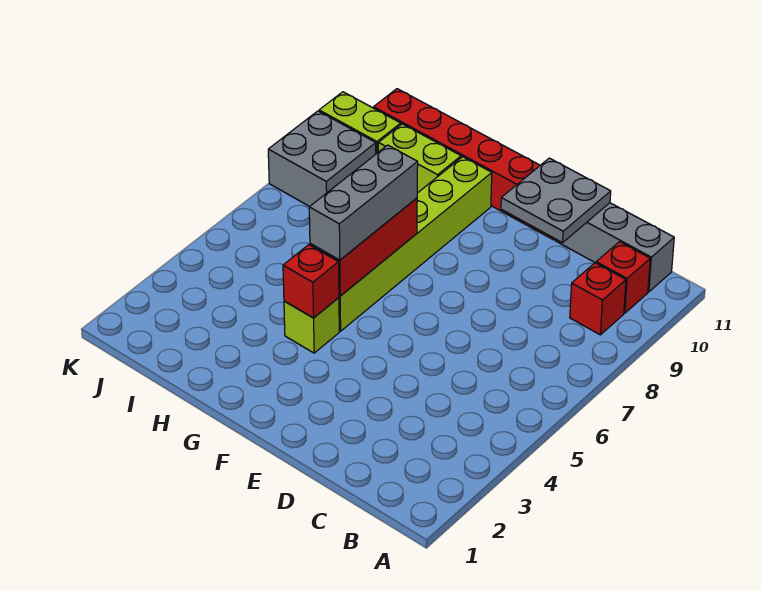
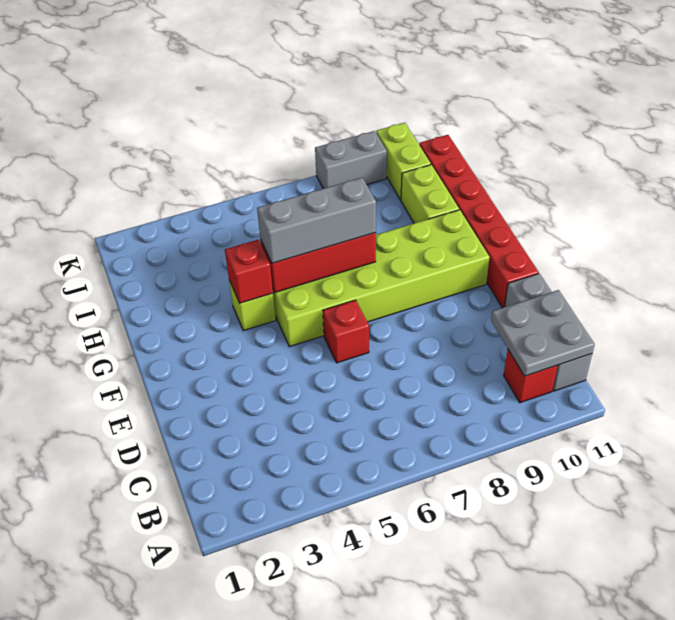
red 1x1 brick [570,263,626,335] -> red 1x1 brick moved to [323,300,369,363]
grey 2x2 plate [501,158,611,243] -> grey 2x2 plate moved to [491,290,595,376]
lime 1x6 brick [339,157,492,331] -> lime 2x6 brick [273,210,490,347]
grey 2x2 brick [268,111,376,206] -> grey 1x2 brick [315,131,387,189]

